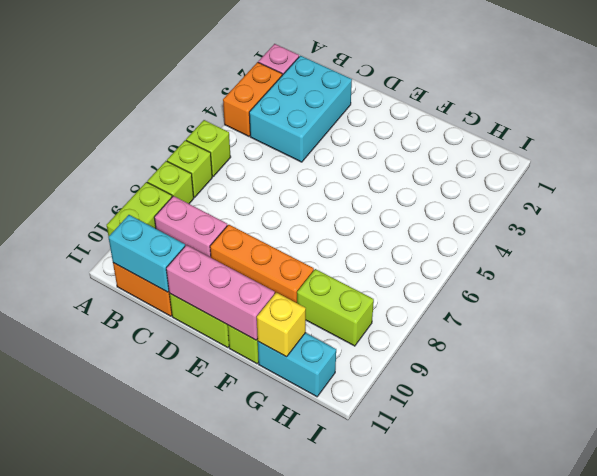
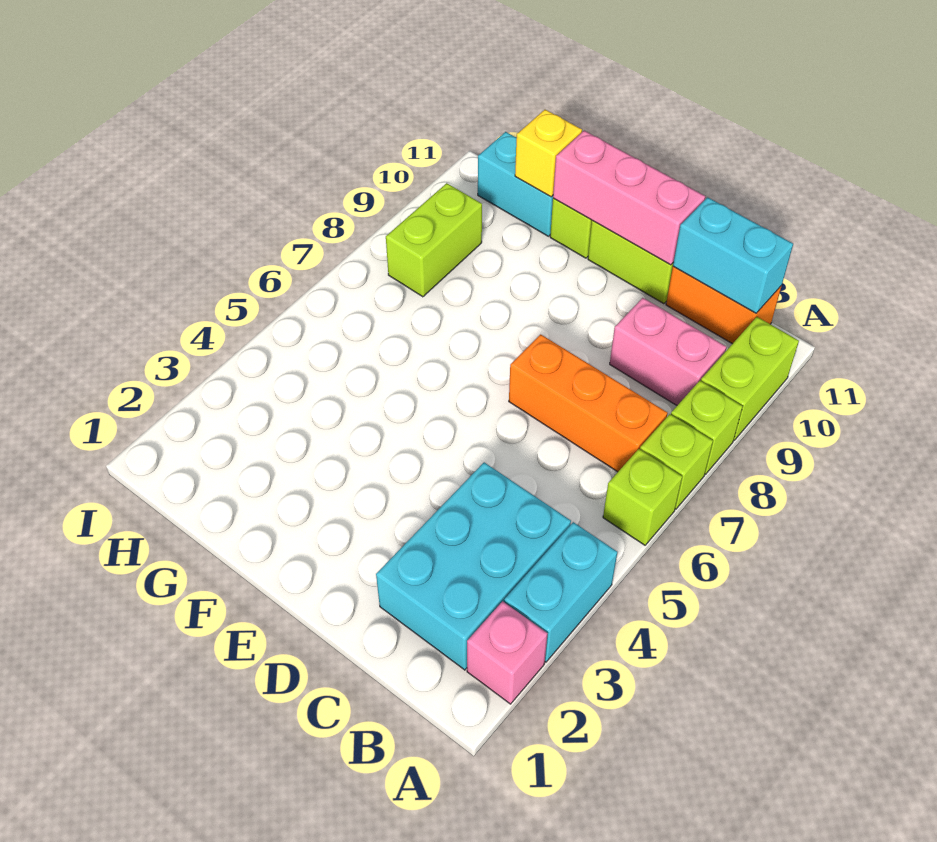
orange 1x2 brick [223,62,282,136] -> cyan 1x2 brick [504,522,617,662]
orange 1x3 brick [210,225,314,303] -> orange 1x3 brick moved to [509,334,668,472]
lime 1x2 brick [297,269,374,346] -> lime 1x2 brick turned to [386,183,482,297]

